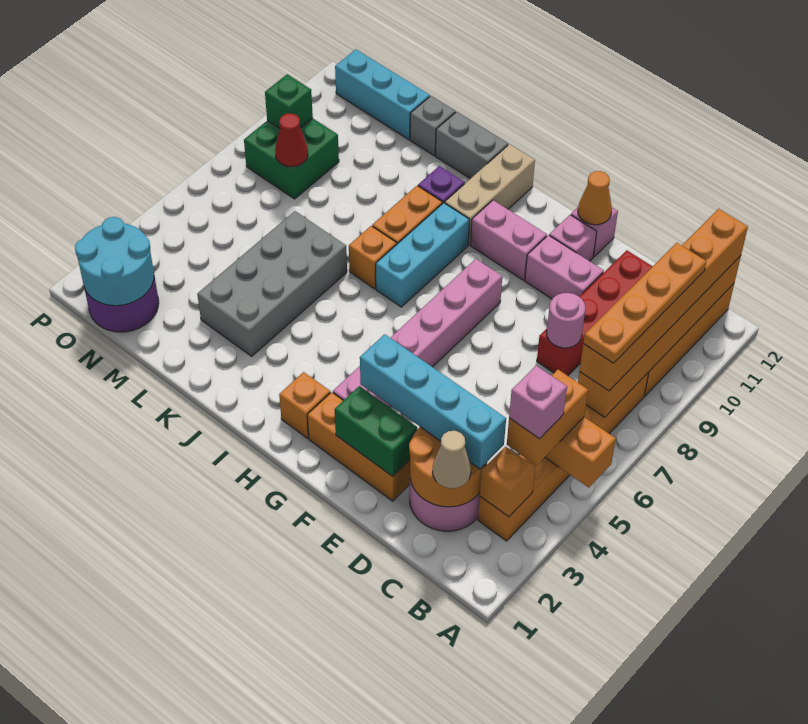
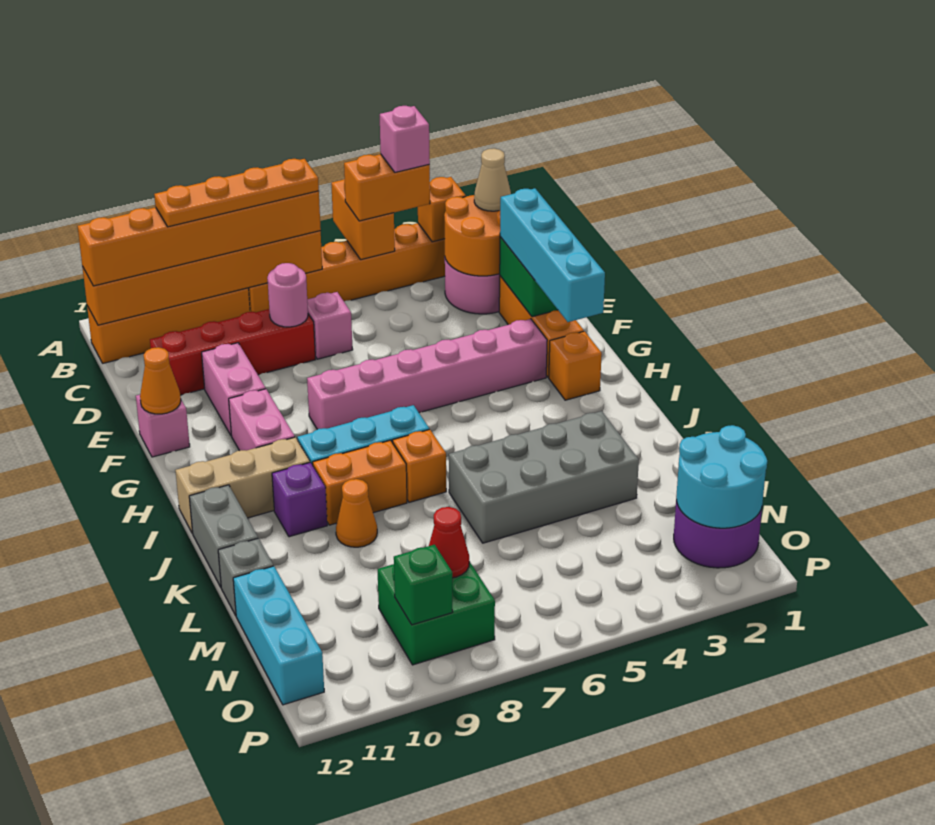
cyan 1x4 brick [360,334,506,469] -> cyan 1x4 brick moved to [500,188,605,322]
pink 1x1 brick [549,215,597,261] -> pink 1x1 brick moved to [307,292,353,359]
none -> orange 1x1 cone [336,479,377,547]

